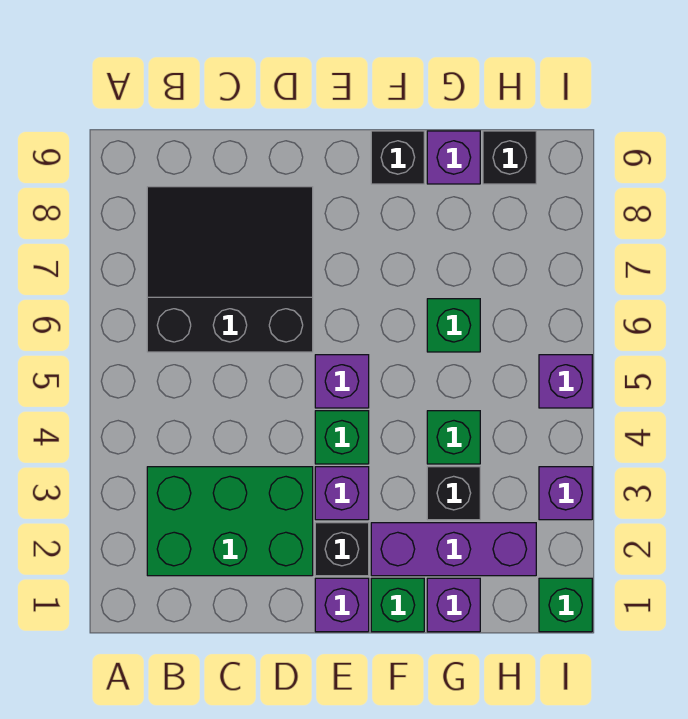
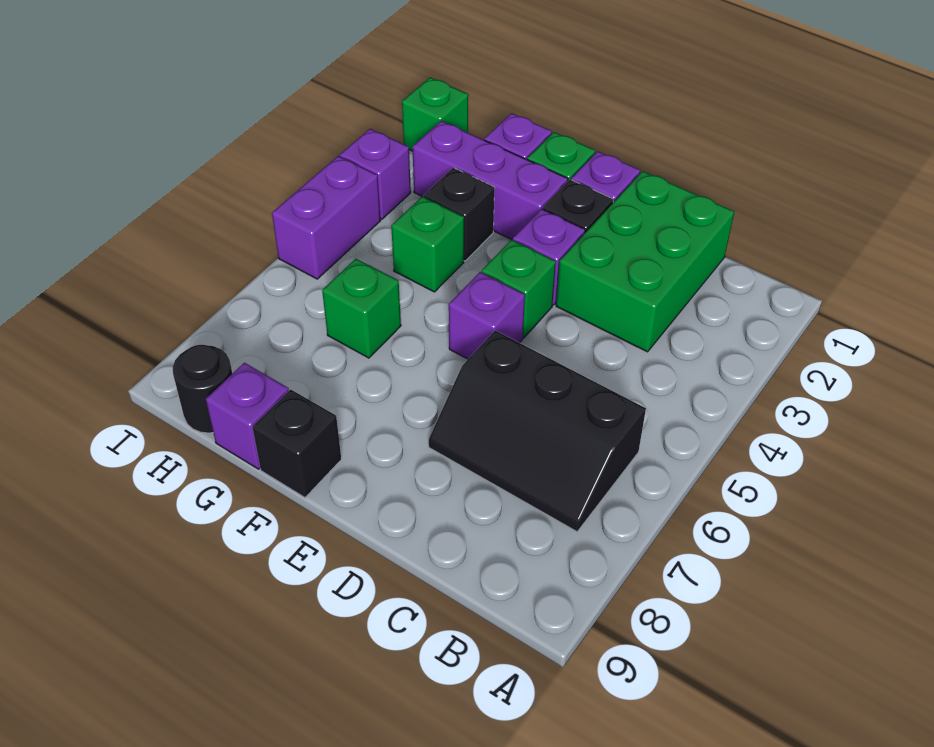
green 2x3 brick [147,467,313,576] -> green 2x3 brick turned to [556,171,734,352]
black 3x3 slope [147,187,313,352] -> black 2x3 slope [429,331,646,532]
black 1x1 brick [483,131,536,184] -> black 1x1 round brick [173,345,233,433]
purple 1x1 brick [539,355,592,408] -> purple 1x2 brick [272,156,380,279]

